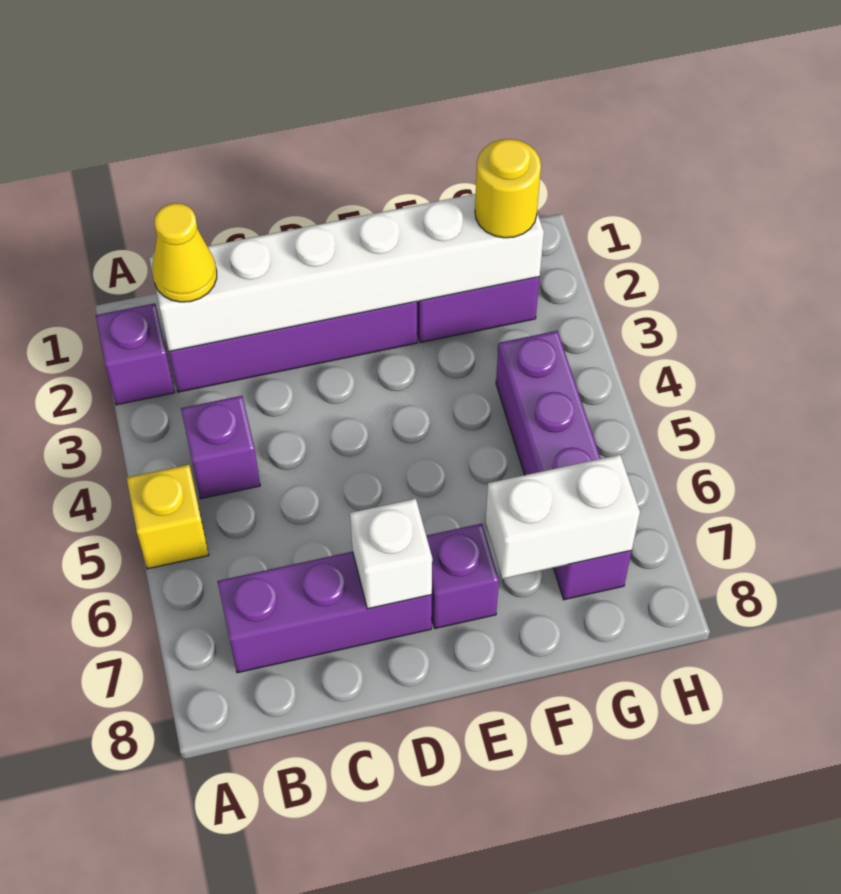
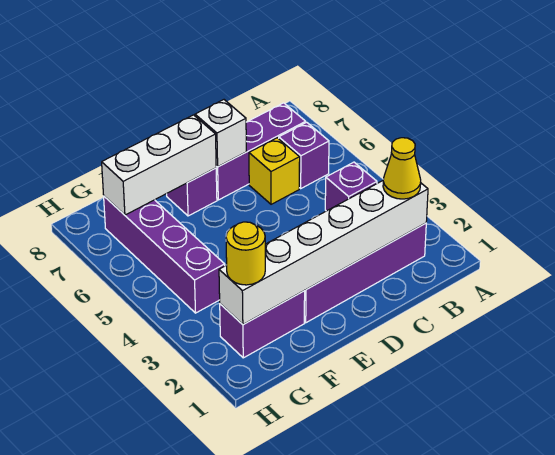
purple 1x1 brick [96,303,175,405] -> purple 1x1 brick moved to [279,122,329,188]
yellow 1x1 brick [127,465,209,569] -> yellow 1x1 brick moved to [249,138,300,204]
white 1x2 brick [486,455,640,579] -> white 1x3 brick [102,115,216,215]

